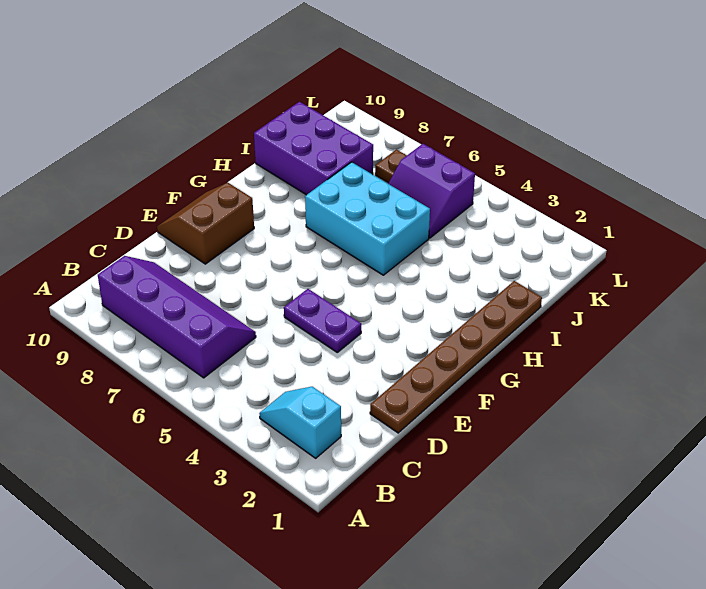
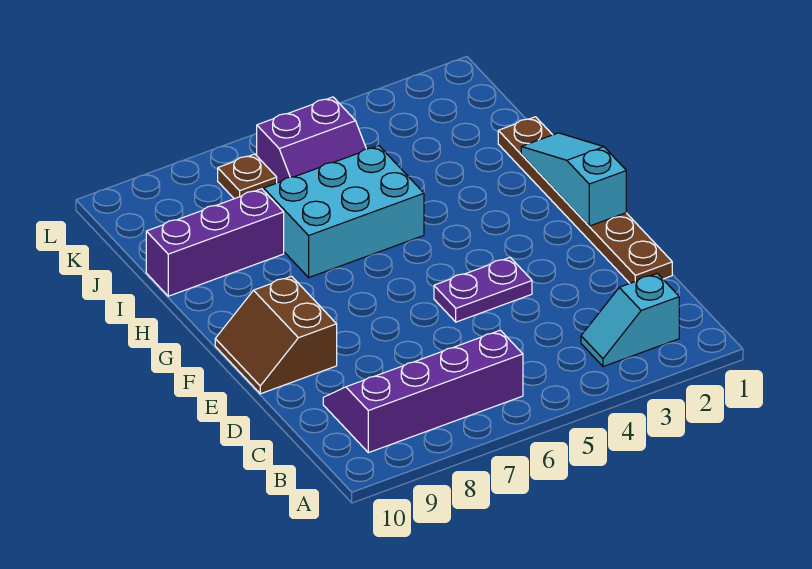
none -> cyan 1x3 slope [521,133,626,226]
purple 2x3 brick [254,102,373,195] -> purple 1x3 brick [146,189,284,296]

